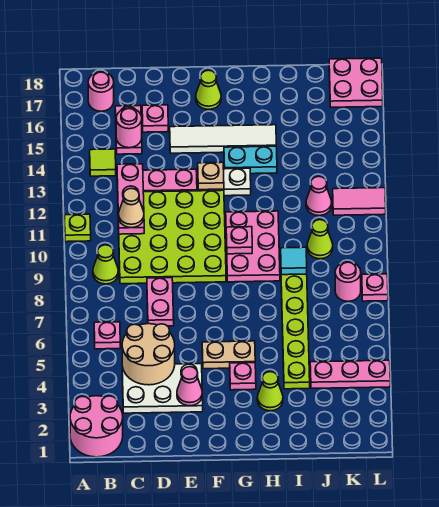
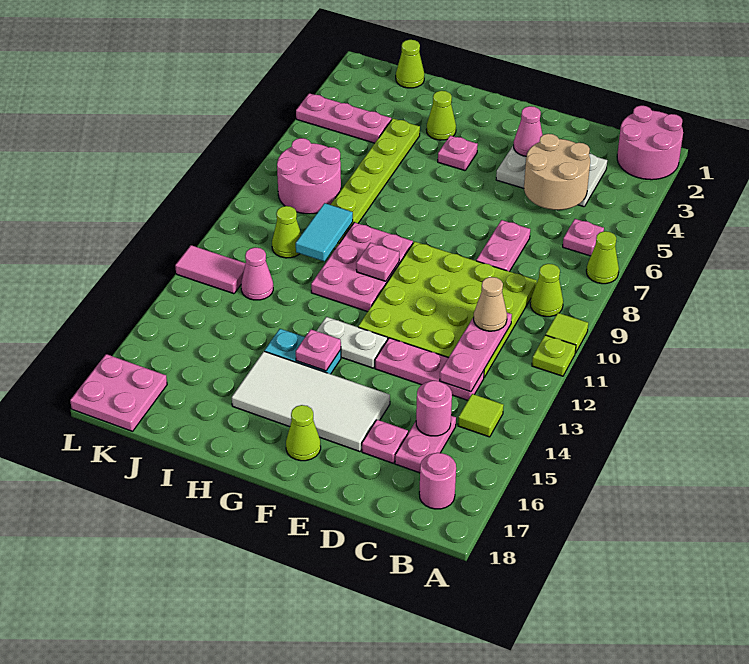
none -> lime 1x1 cone [586,231,619,284]
none -> lime 1x1 tile [546,313,588,353]
white 1x4 tile [170,125,276,153] -> white 2x4 tile [232,351,390,452]
tan 1x2 plate [202,341,255,369] -> none
tan 1x1 plate [198,162,224,190] -> none
cyan 1x1 tile [281,247,307,275] -> cyan 1x2 tile [296,203,353,261]
none -> lime 1x1 cone [396,40,424,88]
pink 1x1 round brick [335,262,361,301] -> pink 2x2 round brick [277,138,341,214]
pink 1x1 plate [362,274,388,301] -> pink 1x1 plate moved to [296,330,341,371]

